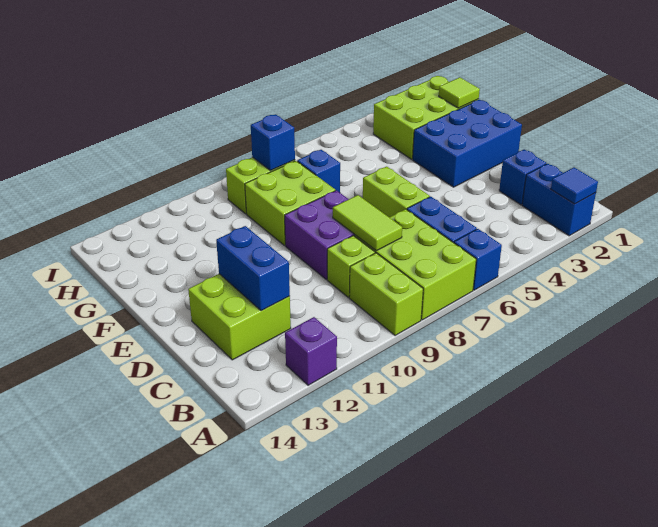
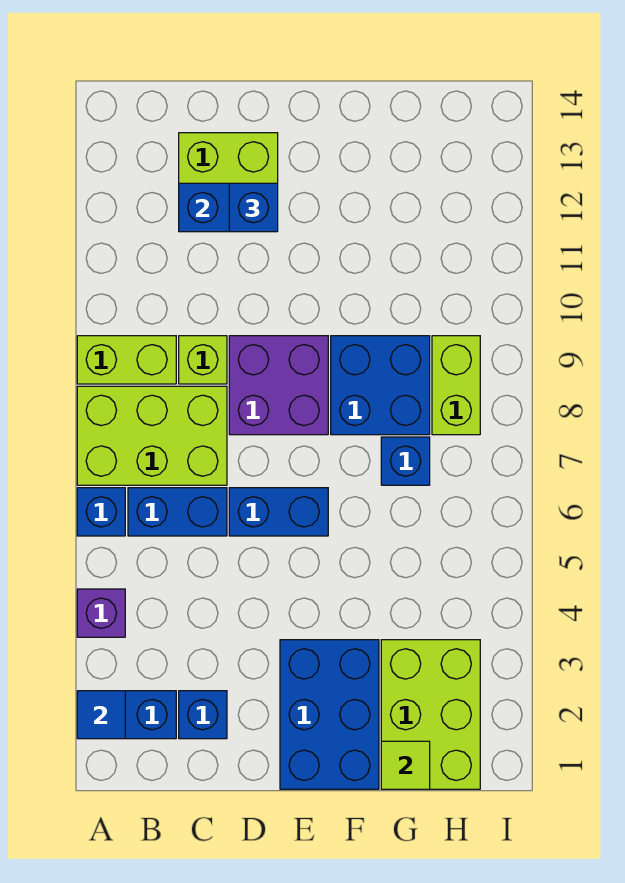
purple 1x1 brick [285,317,337,385] -> purple 1x1 brick moved to [77,589,125,637]
lime 1x2 tile [333,195,402,251] -> none
lime 1x2 brick [363,167,430,217] -> blue 1x2 brick [229,488,328,536]
lime 2x2 brick [245,161,335,245] -> blue 2x2 brick [331,336,430,435]
blue 1x1 brick [251,114,295,171] -> blue 1x1 brick moved to [229,183,278,232]

